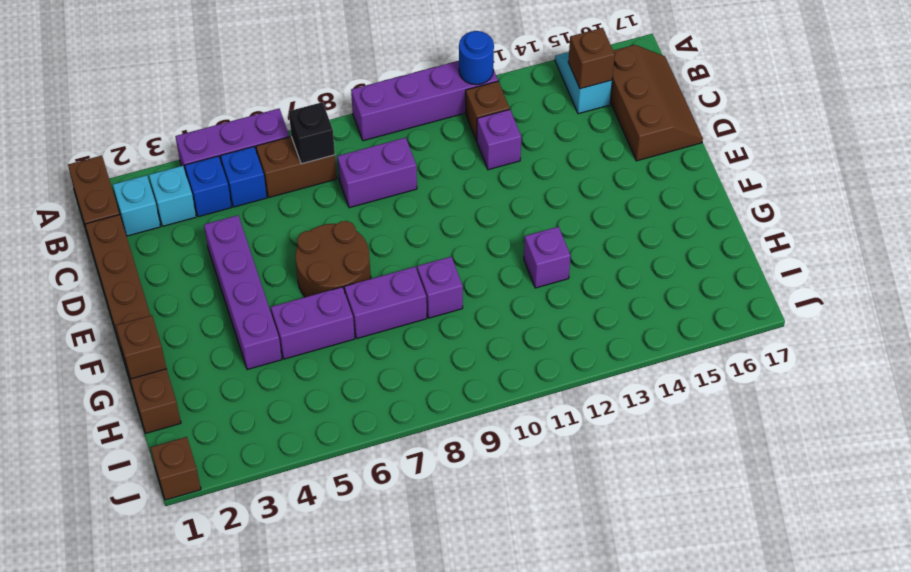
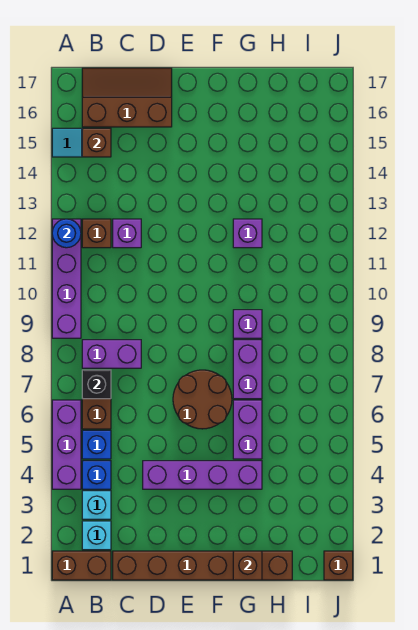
purple 1x2 brick [337,138,417,208] -> purple 1x2 brick turned to [82,340,141,368]

